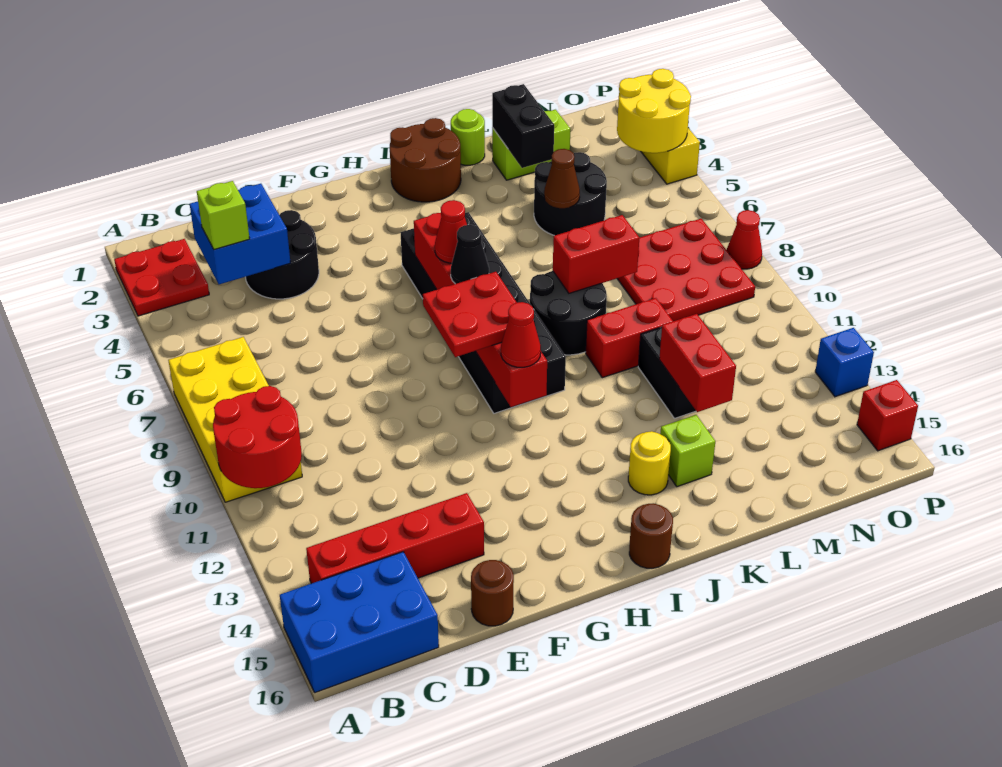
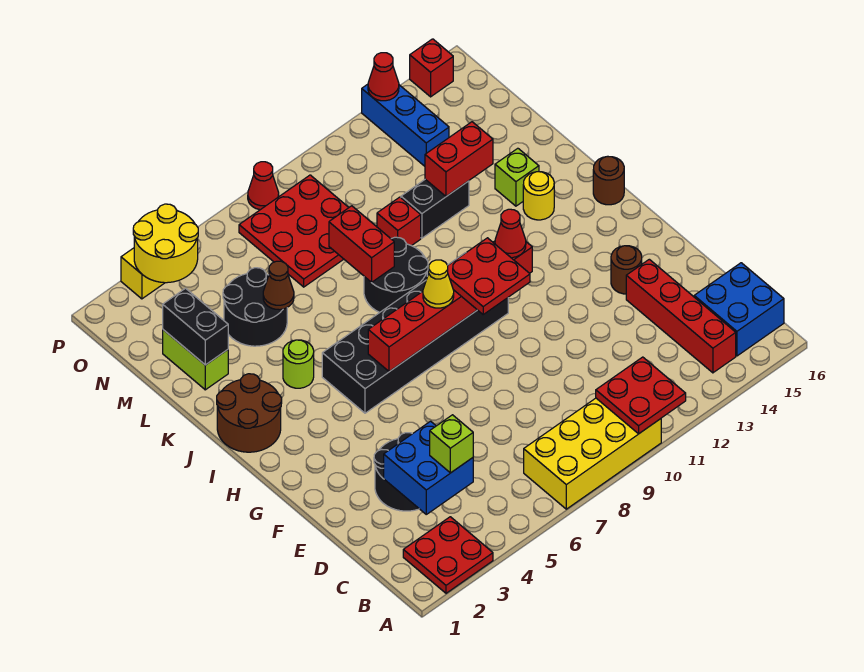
red 2x2 round brick [213,386,302,488] -> red 2x2 plate [596,357,686,434]
blue 2x3 brick [280,552,439,693] -> blue 2x2 brick [694,263,784,356]
brown 1x1 round brick [471,560,514,626] -> brown 1x1 round brick moved to [611,246,642,294]
red 1x1 cone [435,200,467,263] -> red 1x1 cone moved to [368,53,399,101]
black 1x1 cone [451,225,489,284] -> yellow 1x1 cone [423,260,454,308]
lime 1x1 round brick [451,109,485,165] -> lime 1x1 round brick moved to [283,340,314,388]
red 1x2 brick [586,298,673,378] -> red 1x1 brick [377,197,421,246]
black 1x2 brick [492,84,554,168] -> black 1x2 brick turned to [163,288,228,365]
blue 1x1 brick [815,328,874,397] -> blue 1x3 brick [362,84,449,166]

